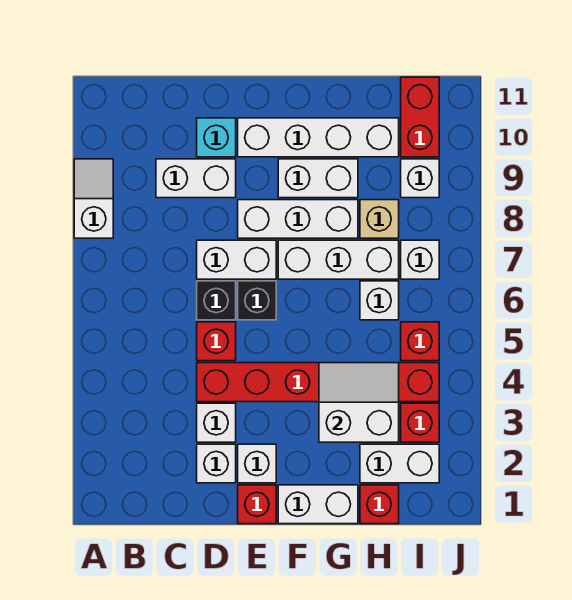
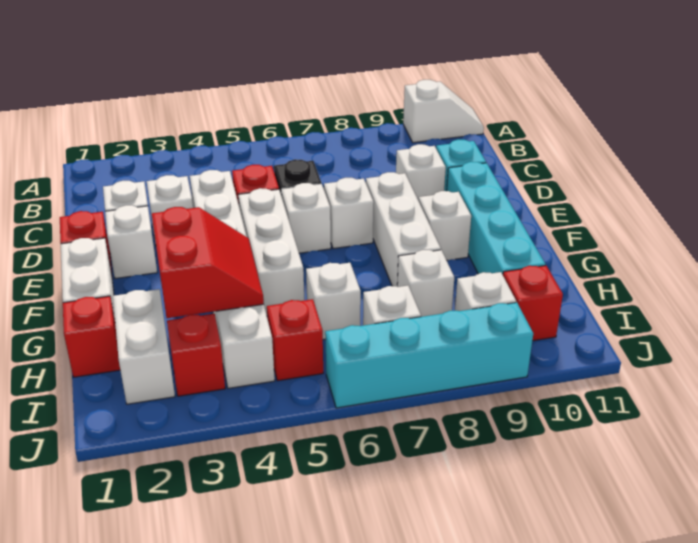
white 1x2 slope [74,159,113,238] -> white 1x2 slope moved to [403,80,484,143]
white 1x2 brick [156,159,236,198] -> white 1x1 brick [396,144,446,201]
red 1x6 brick [197,363,439,402] -> white 1x6 brick [190,170,275,388]
white 1x2 brick [197,240,276,279] -> white 1x1 brick [324,178,374,249]
black 1x1 brick [238,281,276,320] -> white 1x1 brick [281,183,331,253]
white 1x4 brick [238,118,399,157] -> cyan 1x4 brick [447,162,546,275]
white 1x3 brick [278,240,399,279] -> white 1x3 brick moved to [238,188,304,315]
white 1x2 brick [278,159,358,198] -> white 1x1 brick [419,191,471,260]
white 2x2 slope [319,363,399,442] -> red 2x2 slope [152,207,264,318]
tan 1x1 brick [360,200,399,238] -> white 1x1 brick [397,250,454,317]
red 1x2 brick [401,77,439,157] -> red 1x1 brick [503,266,563,341]
none -> cyan 1x4 brick [325,303,533,408]

